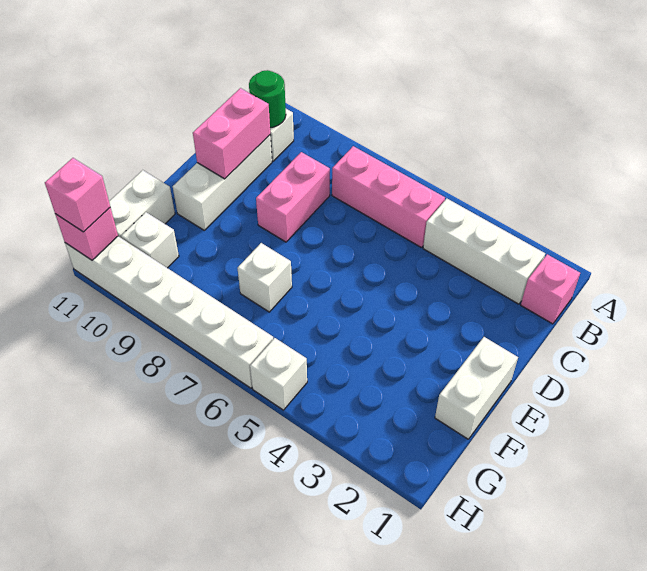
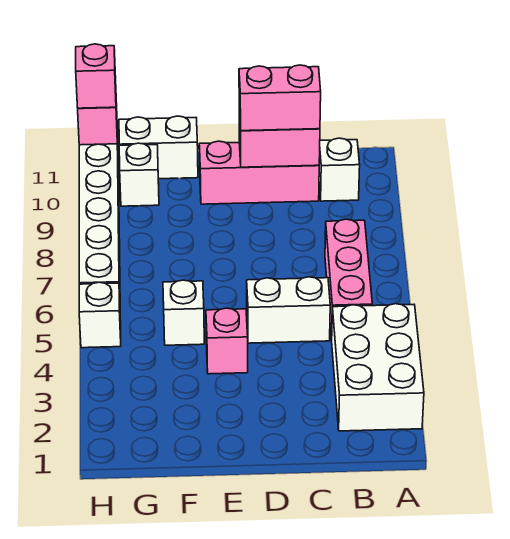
pink 1x1 brick [521,254,580,324] -> pink 1x1 brick moved to [206,308,248,374]
white 1x3 brick [423,199,545,304] -> white 2x3 brick [332,304,424,431]
green 1x1 round brick [249,70,286,127] -> none
pink 1x2 brick [256,152,330,242] -> pink 1x2 brick moved to [239,65,321,131]
white 1x3 brick [173,135,272,230] -> pink 1x3 brick [199,141,319,204]
white 1x2 brick [435,337,518,439] -> white 1x2 brick moved to [247,277,330,343]
white 1x1 brick [238,243,292,312] -> white 1x1 brick moved to [163,280,204,345]

